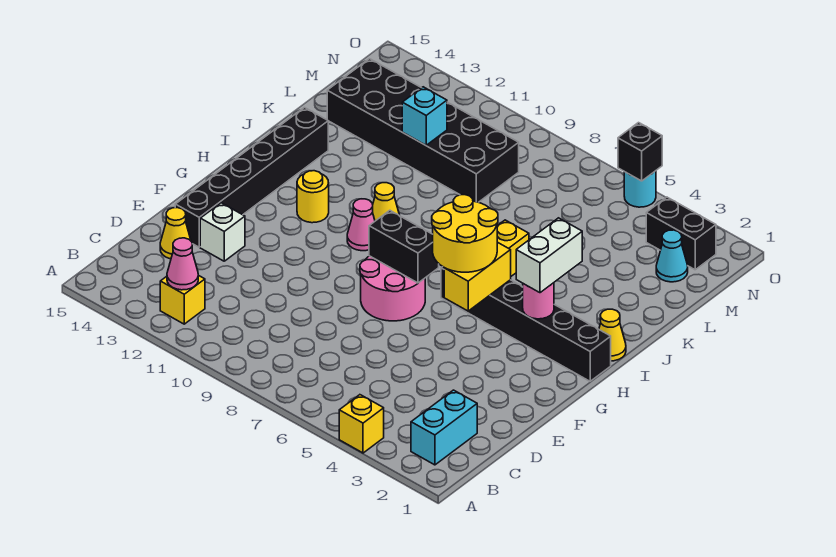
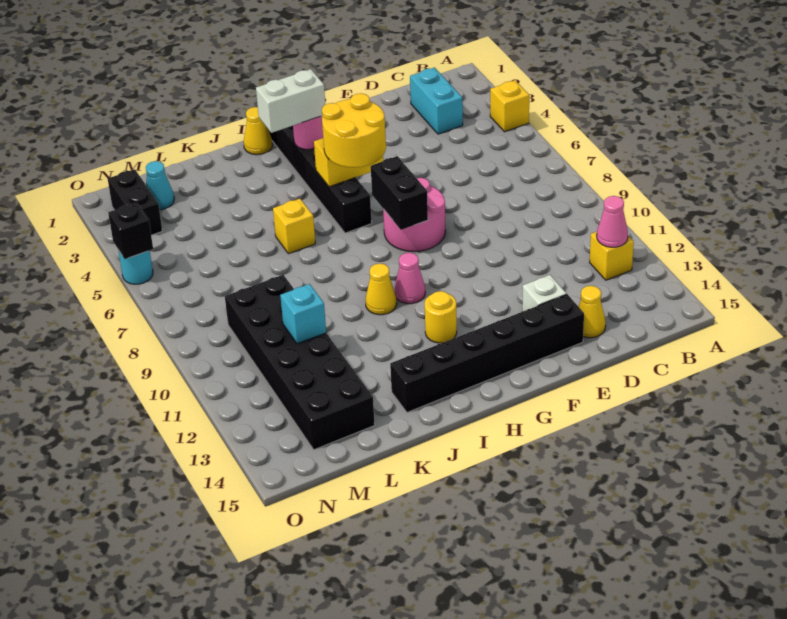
cyan 1x2 brick [411,390,477,465] -> cyan 1x2 brick turned to [410,68,463,134]

